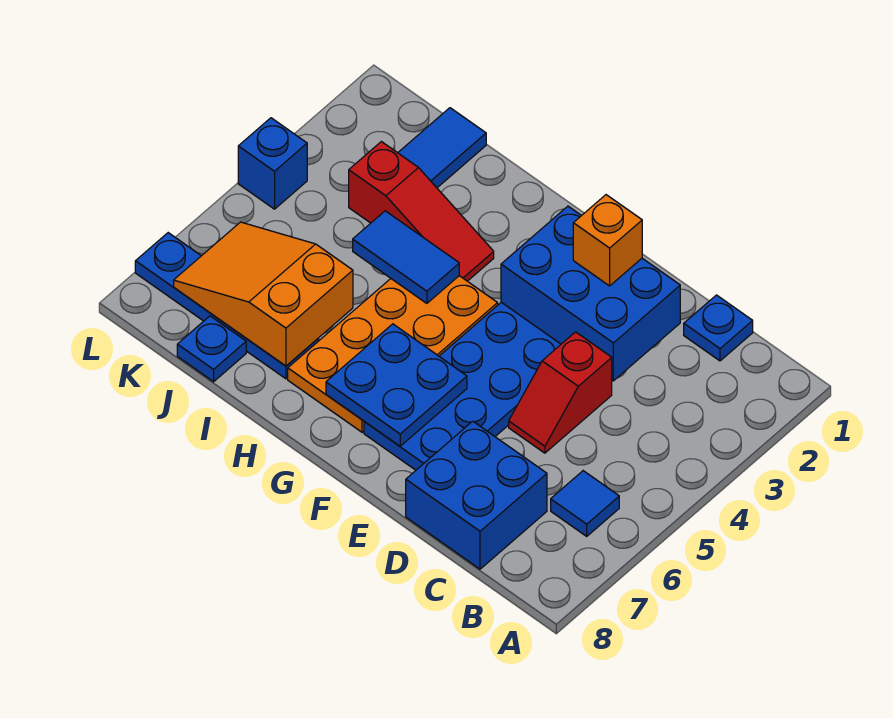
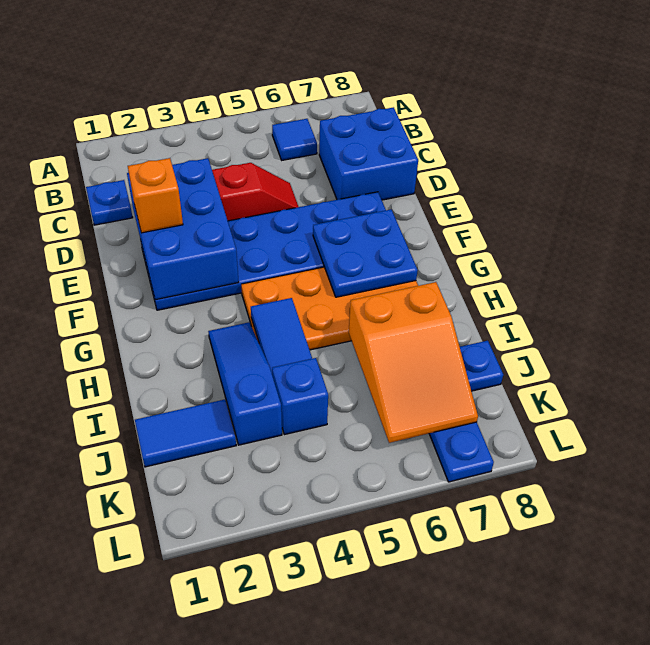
red 1x3 slope [349,142,494,281] -> blue 1x3 slope [208,322,282,445]
blue 1x1 brick [238,118,307,209] -> blue 1x1 brick moved to [272,358,328,435]

